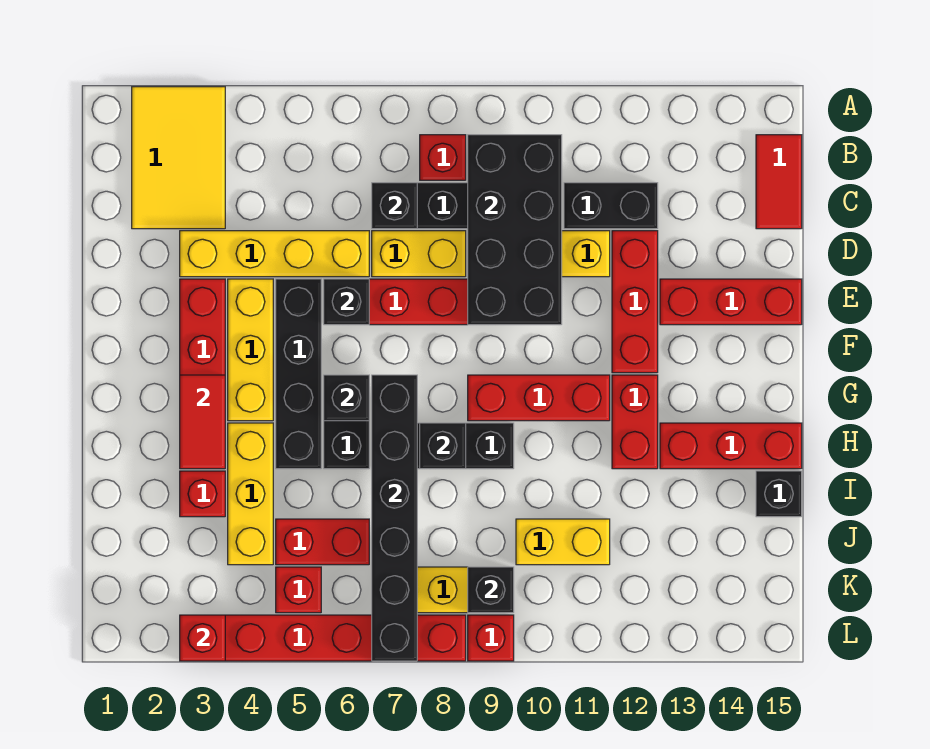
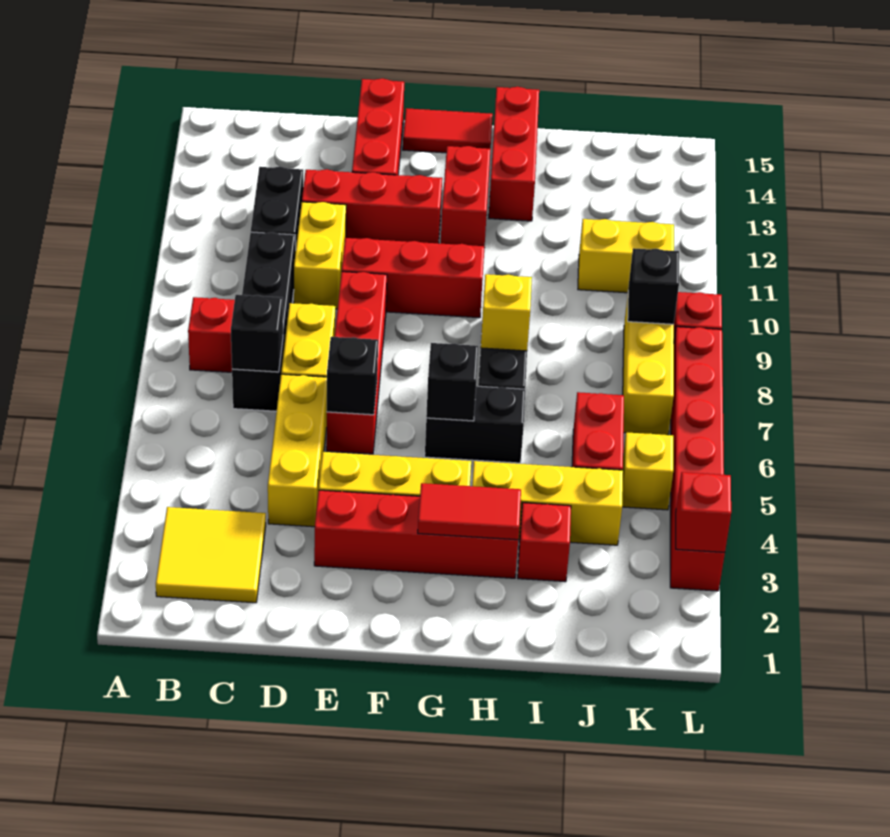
yellow 2x3 tile [132,87,225,229] -> yellow 2x2 tile [156,507,266,603]
black 2x4 brick [468,135,562,325] -> none
red 1x2 tile [756,135,802,229] -> red 1x2 tile moved to [403,108,493,153]
yellow 1x4 brick [180,231,369,277] -> yellow 1x3 brick [268,374,327,527]
black 1x4 brick [276,279,321,469] -> none
black 1x6 brick [372,375,417,661] -> none
red 1x3 brick [468,375,610,421] -> red 1x3 brick turned to [342,238,485,318]
red 1x2 brick [612,375,658,469] -> red 1x2 brick turned to [441,146,491,246]
black 1x1 brick [420,423,466,469] -> yellow 1x1 brick [481,274,532,351]
black 1x1 brick [756,471,802,517] -> none
yellow 1x2 brick [516,519,610,565] -> yellow 1x2 brick turned to [578,219,674,293]
red 1x1 brick [276,567,321,613] -> yellow 1x1 brick [622,432,673,510]

